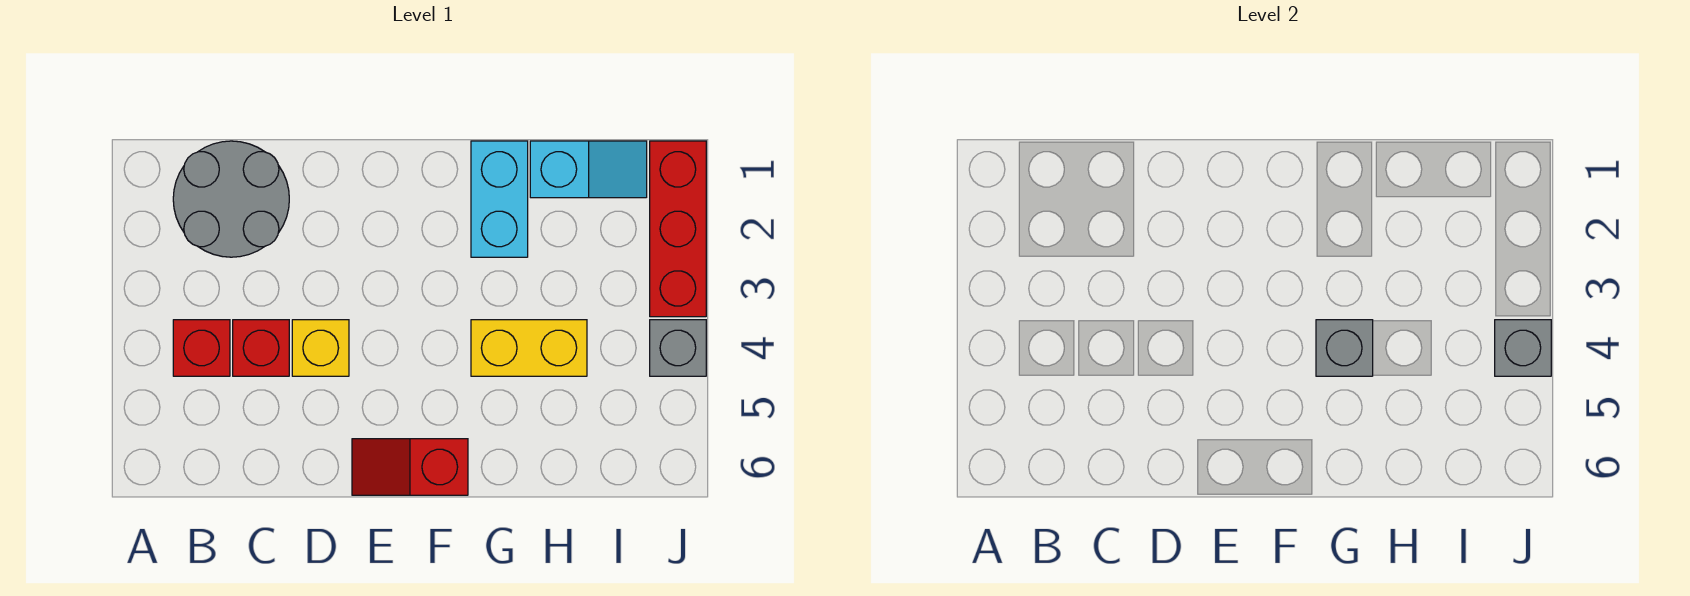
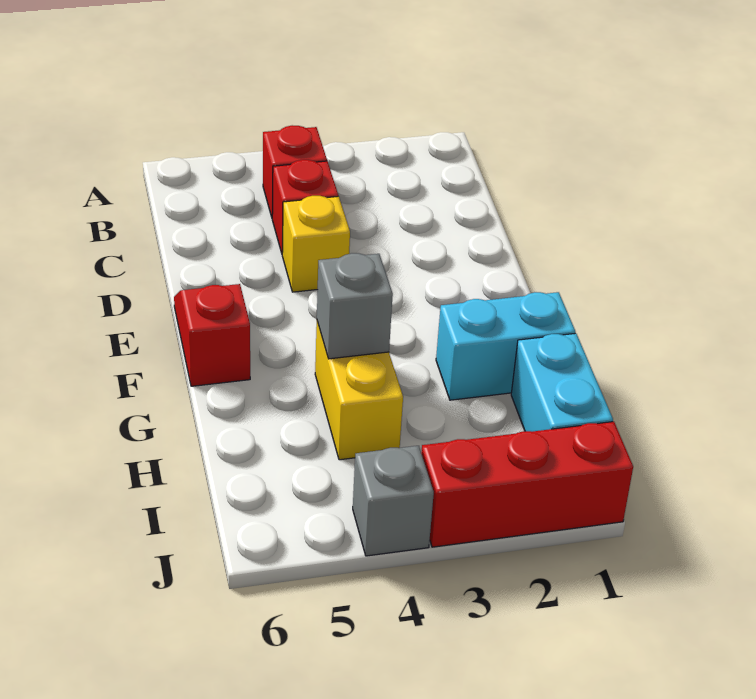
grey 2x2 round brick [173,141,289,257] -> none
cyan 1x2 slope [530,141,647,198] -> cyan 1x2 brick [511,333,613,432]
grey 1x1 brick [1495,320,1551,376] -> none

